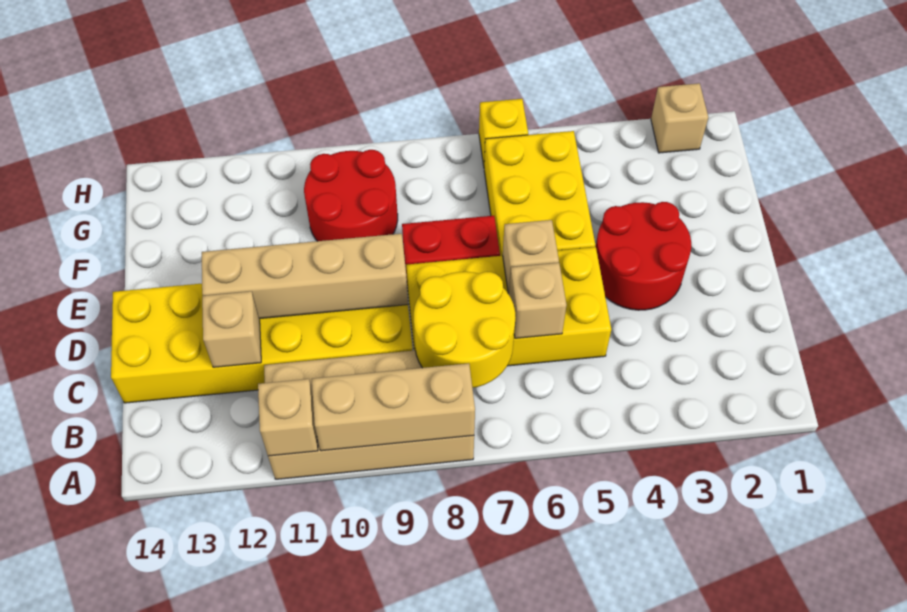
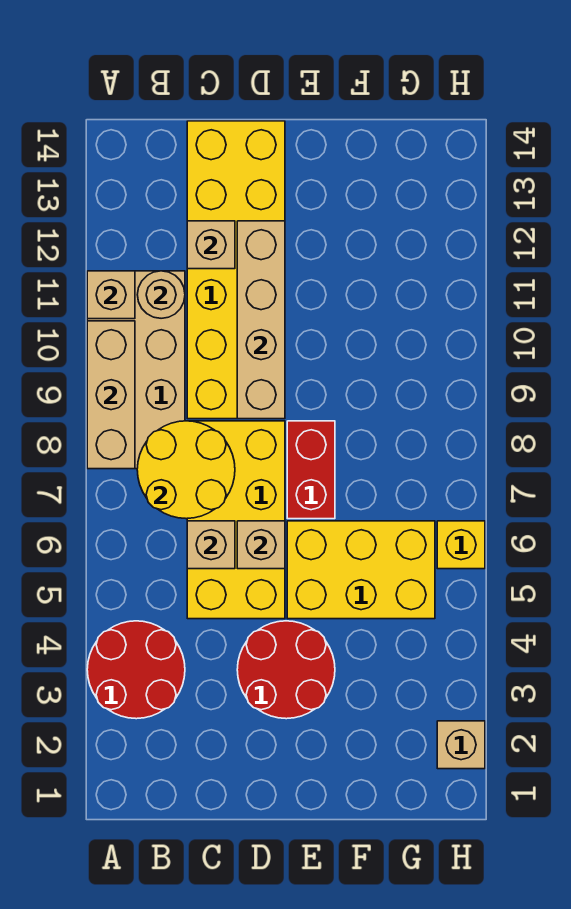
none -> tan 1x1 round brick [137,271,185,318]
red 2x2 round brick [304,150,398,241] -> red 2x2 round brick moved to [87,621,185,719]

